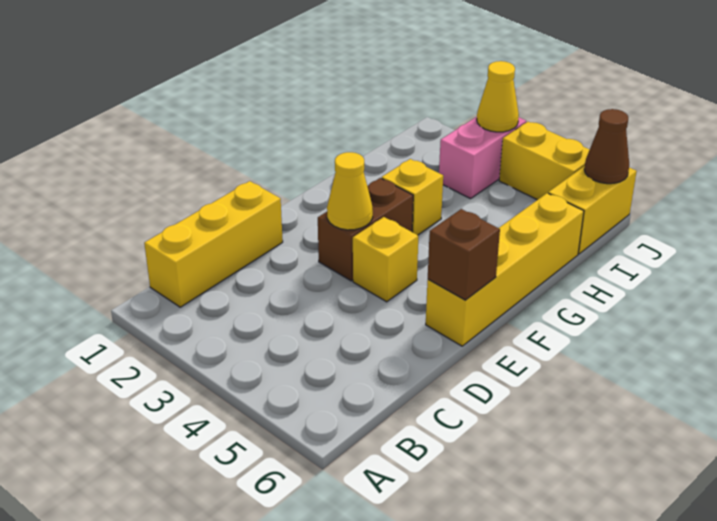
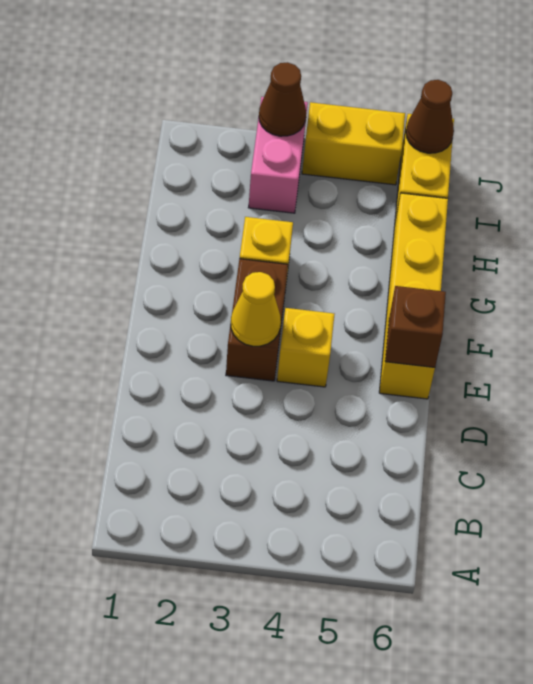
yellow 1x3 brick [144,181,283,307] -> none
yellow 1x1 cone [477,61,519,132] -> brown 1x1 cone [259,62,306,136]

